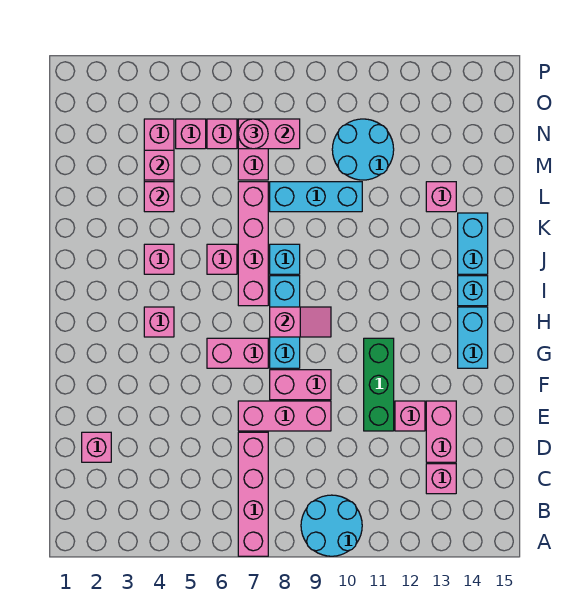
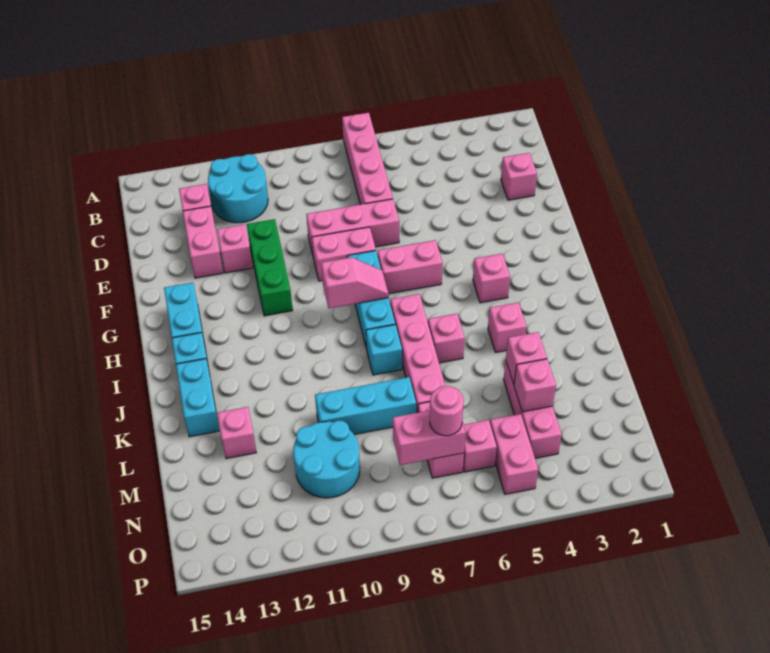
cyan 2x2 round brick [301,495,362,556] -> cyan 2x2 round brick moved to [208,154,268,223]
pink 1x2 slope [270,307,331,337] -> pink 1x2 slope turned to [321,257,389,308]
pink 1x1 brick [176,119,206,149] -> pink 1x2 brick [490,414,538,494]

